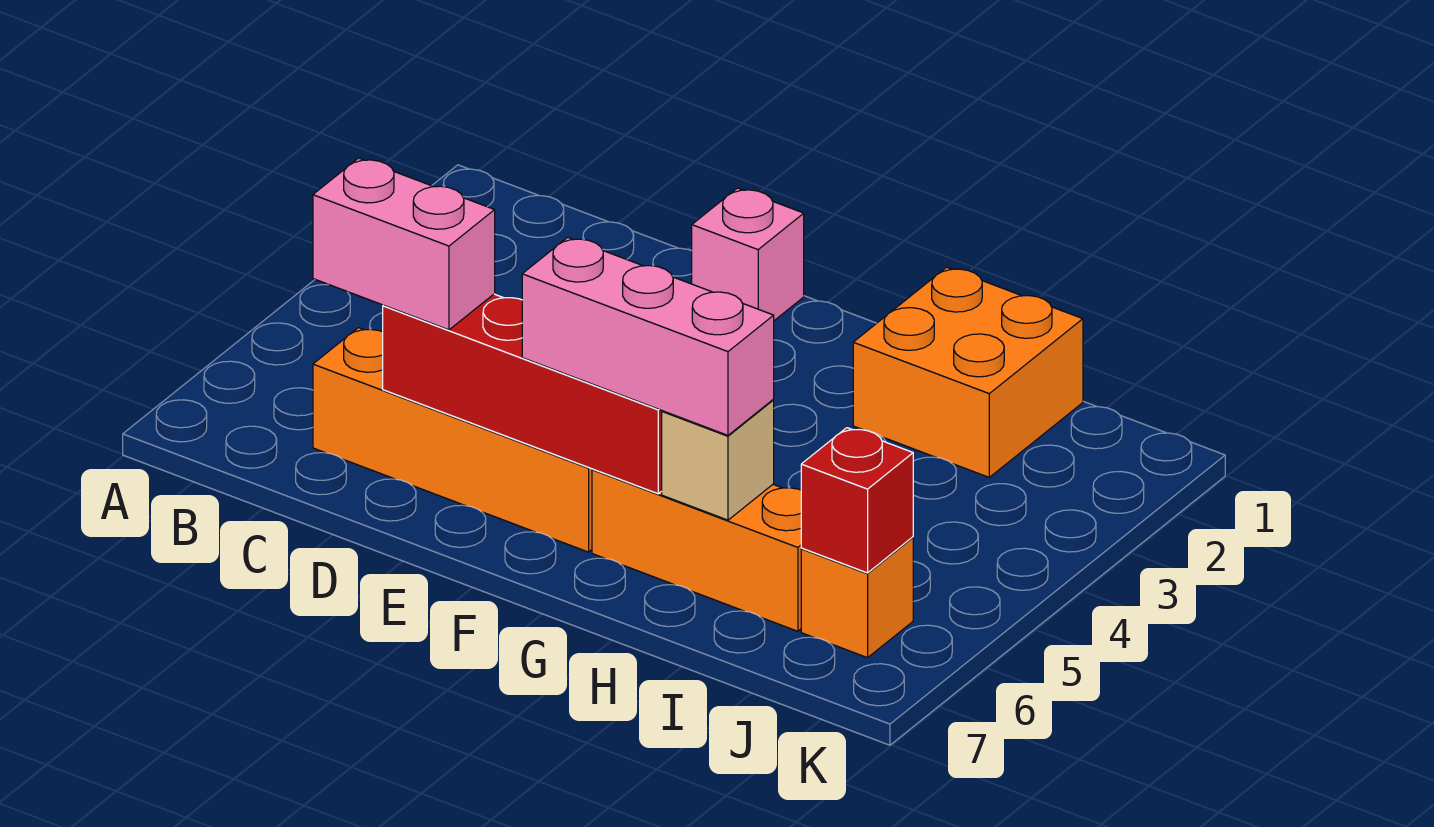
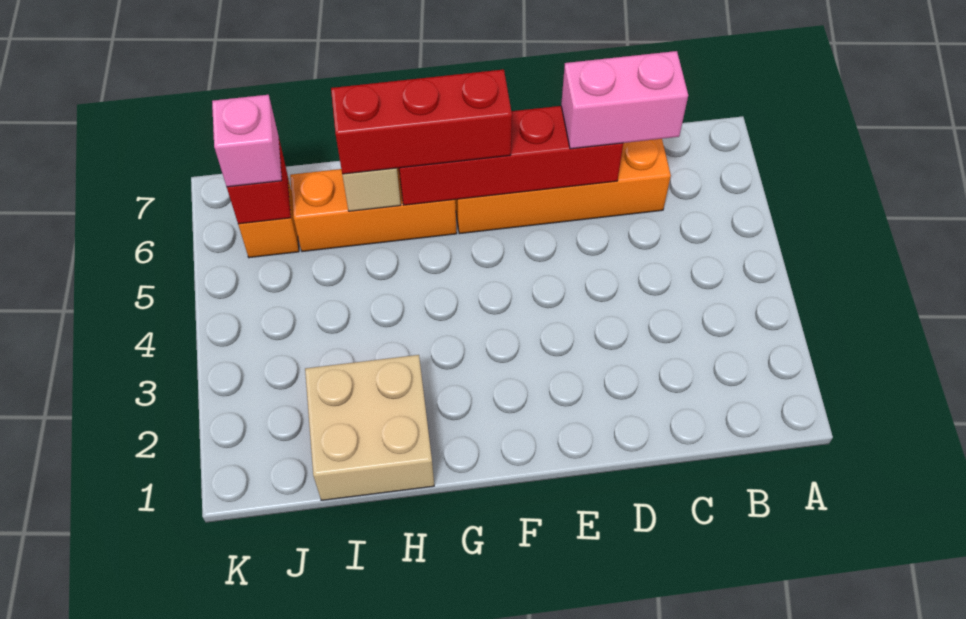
pink 1x1 brick [692,188,804,321] -> pink 1x1 brick moved to [212,95,282,187]
pink 1x3 brick [522,237,774,435] -> red 1x3 brick [331,70,512,174]
orange 2x2 brick [853,267,1083,477] -> tan 2x2 brick [305,355,434,500]

